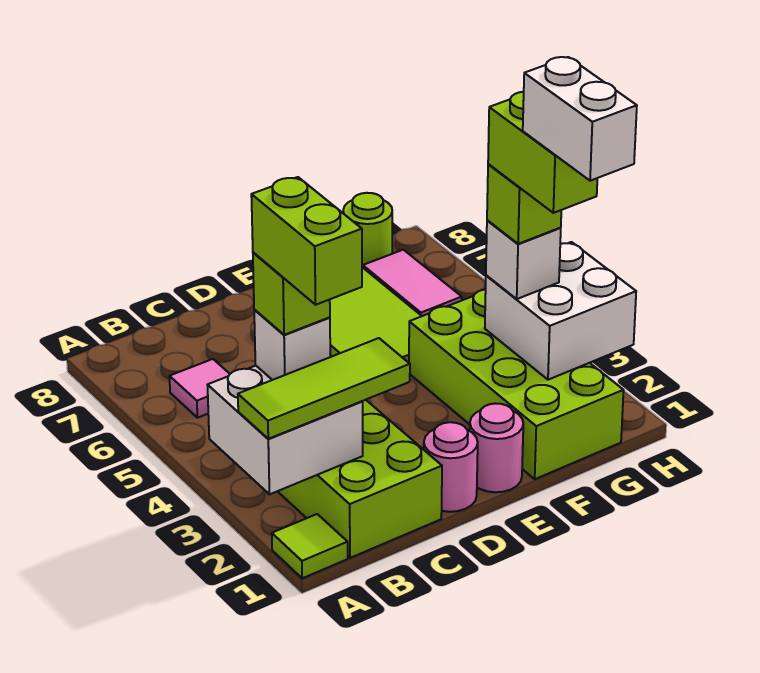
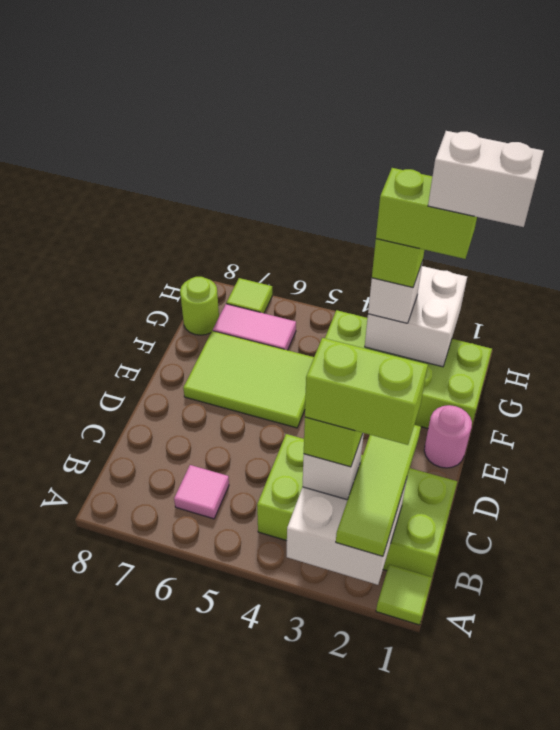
pink 1x1 round brick [423,422,478,512] -> none
none -> lime 1x1 tile [226,278,272,313]

